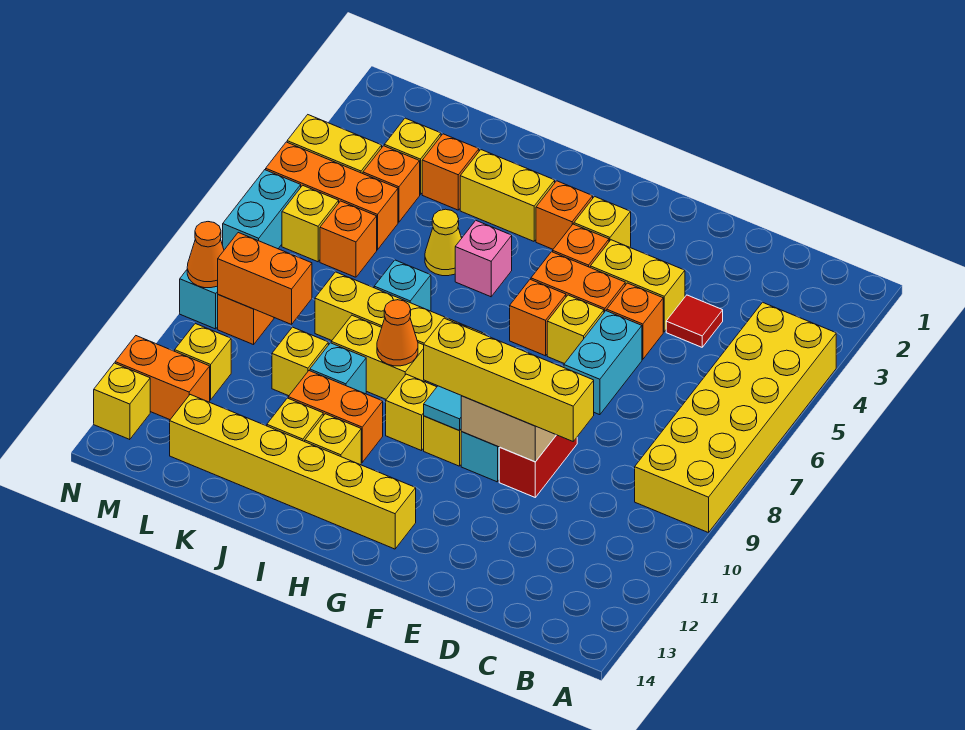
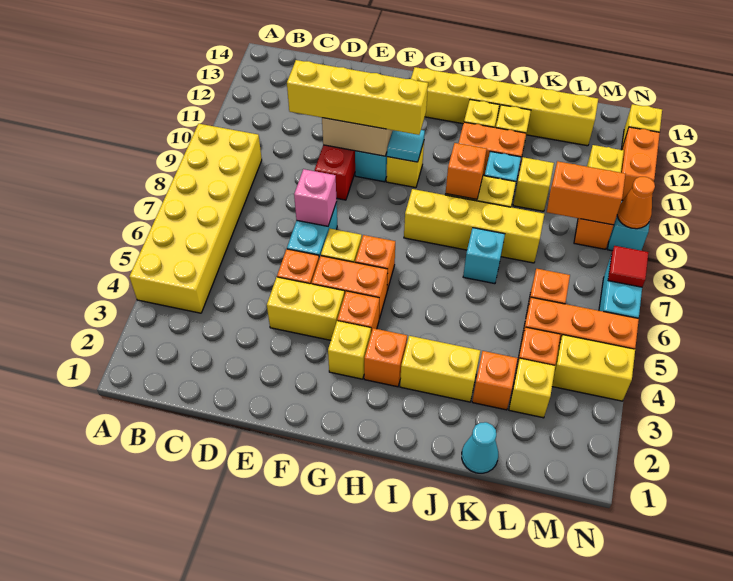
red 1x1 tile [666,295,723,347] -> red 1x1 tile moved to [608,246,648,287]
yellow 1x1 brick [386,374,436,451] -> none
pink 1x1 brick [455,221,512,297] -> pink 1x1 brick moved to [294,169,337,226]
orange 1x1 cone [377,300,418,366] -> orange 1x1 brick [445,143,487,199]
yellow 1x1 cone [425,209,462,276] -> none
none -> cyan 1x1 cone [462,422,498,473]
yellow 1x1 brick [282,185,339,262] -> none
orange 1x2 brick [115,336,210,420] -> orange 1x2 brick turned to [621,127,660,201]

